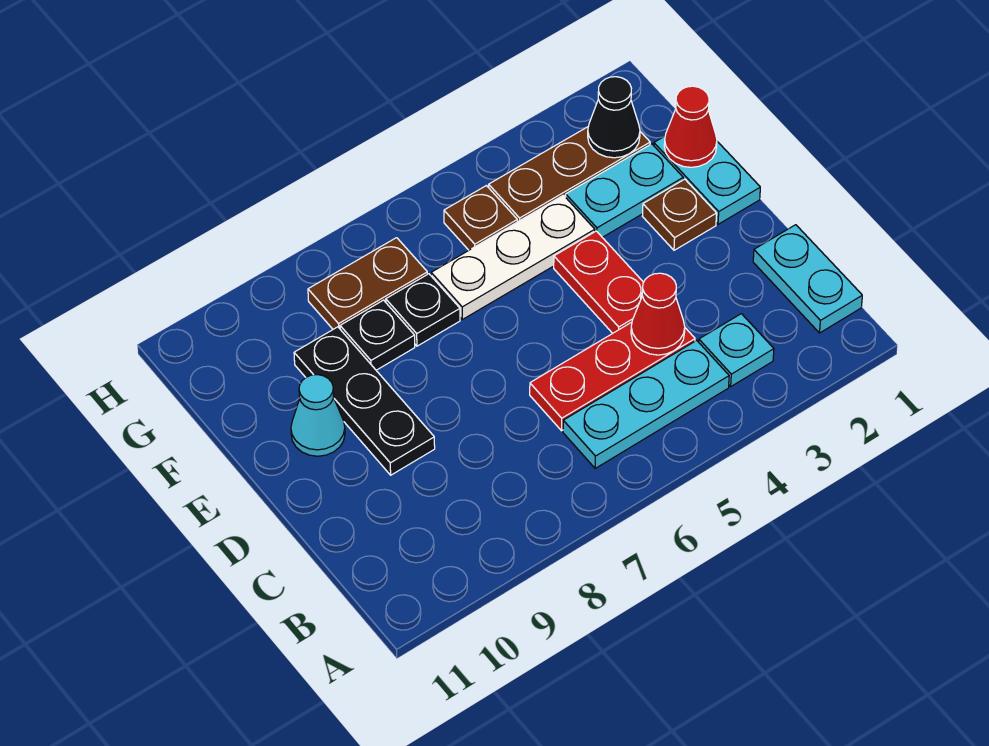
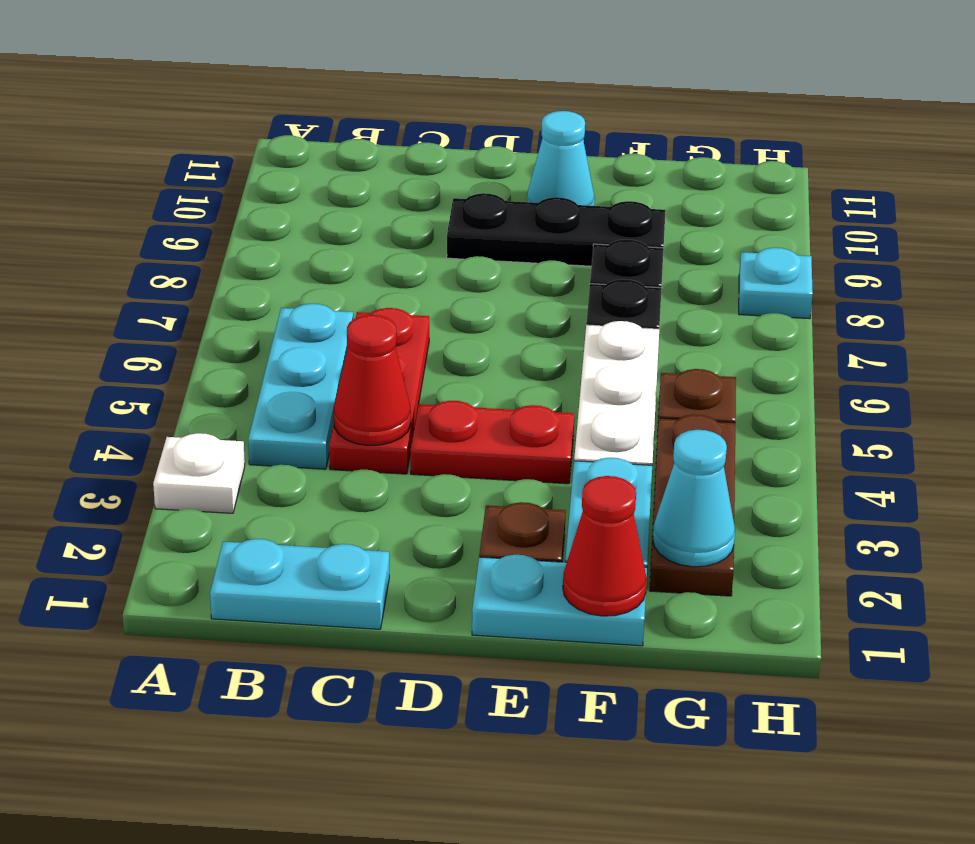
none -> white 1x1 plate [153,433,245,513]
cyan 1x1 plate [699,314,774,386] -> cyan 1x1 plate moved to [739,248,813,319]
black 1x1 cone [588,77,640,158] -> cyan 1x1 cone [653,430,735,567]
brown 1x2 plate [308,238,427,329] -> none

